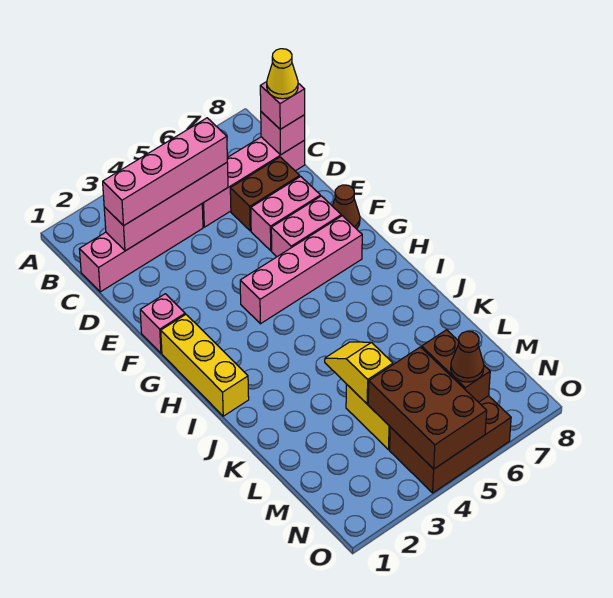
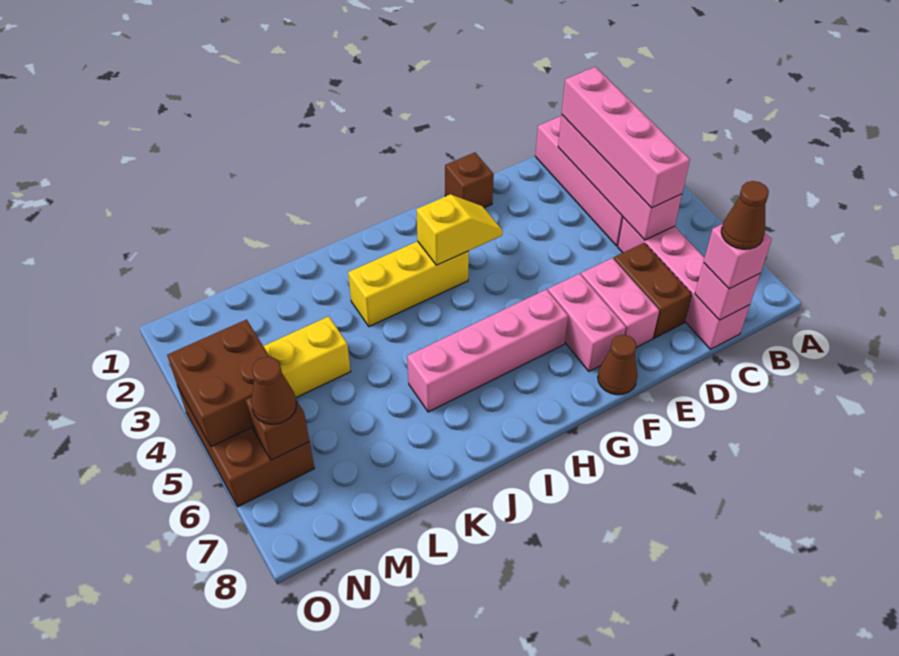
yellow 1x1 cone [267,49,298,99] -> brown 1x1 cone [721,181,769,249]
pink 1x1 brick [140,294,185,353] -> brown 1x1 brick [445,152,494,208]
yellow 1x3 brick [161,314,249,416] -> yellow 1x3 brick moved to [348,241,469,327]
pink 1x4 brick [240,216,362,324] -> pink 1x4 brick turned to [407,289,568,412]
yellow 1x2 slope [325,342,393,404] -> yellow 1x2 slope moved to [416,194,502,265]
brown 2x3 brick [368,347,487,469] -> brown 2x2 brick [167,320,270,447]
brown 1x2 brick [422,330,490,402] -> brown 1x1 brick [246,397,309,460]

